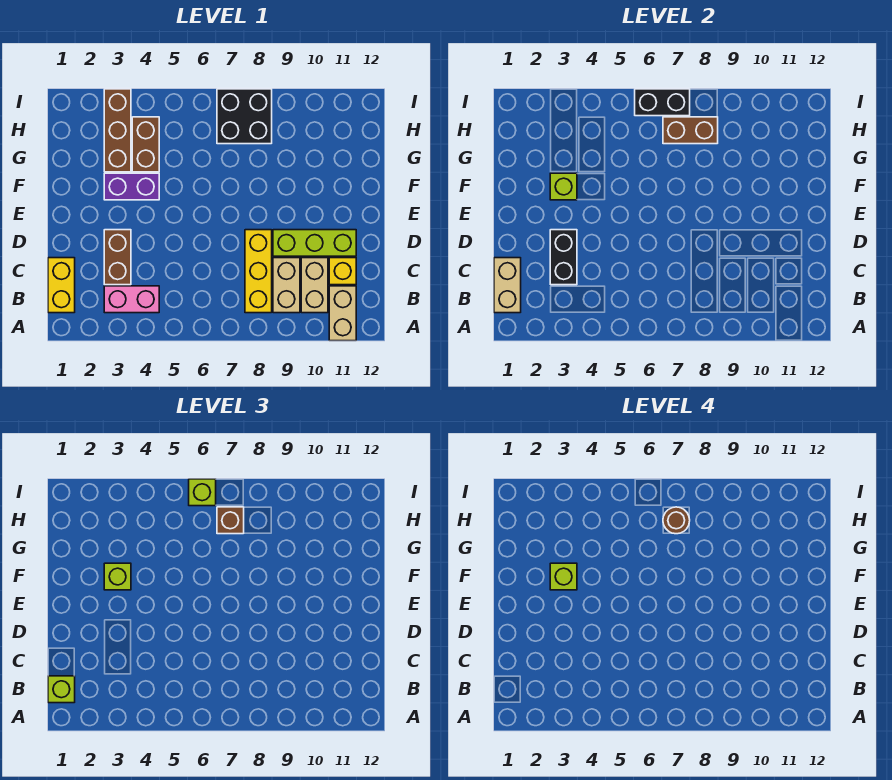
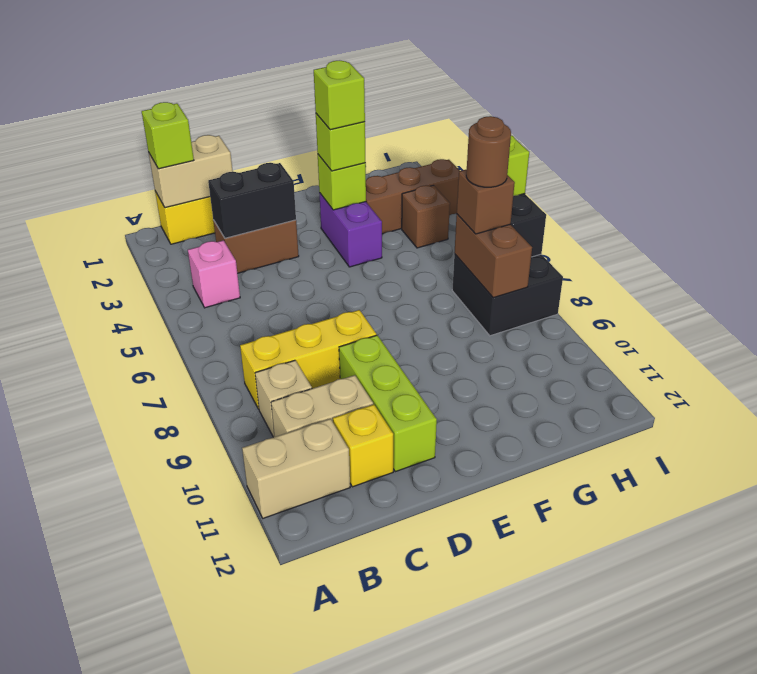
pink 1x2 brick [104,286,159,313] -> pink 1x1 brick [188,240,240,308]
tan 1x2 brick [273,258,300,313] -> tan 1x1 brick [255,360,312,437]
brown 1x2 brick [132,117,159,172] -> brown 1x1 brick [402,185,450,248]

